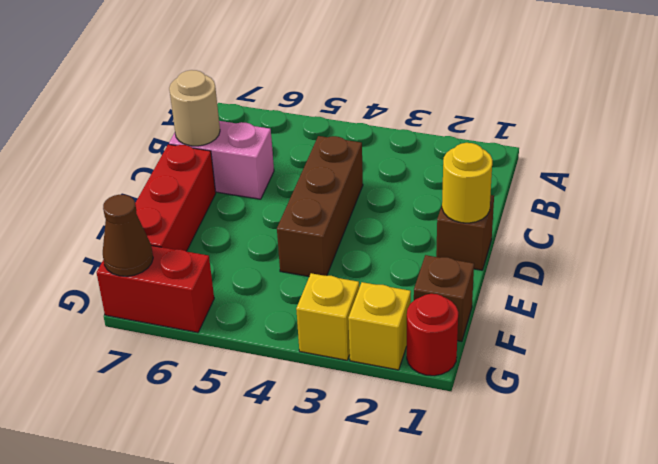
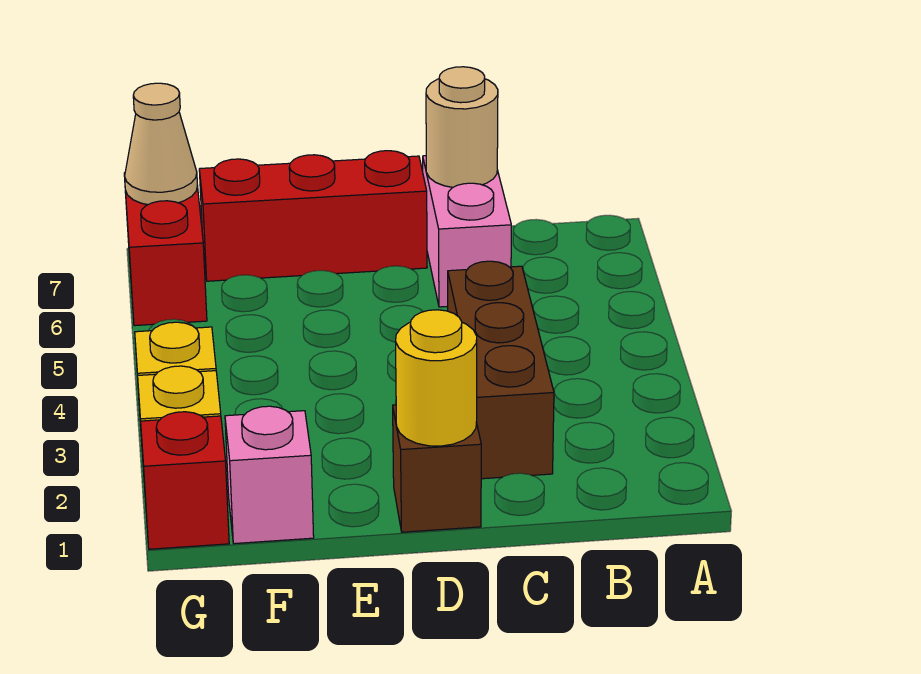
brown 1x3 brick [277,136,363,276] -> brown 1x3 brick turned to [448,261,554,479]
brown 1x1 brick [414,255,474,341] -> pink 1x1 brick [225,406,314,544]
red 1x1 round brick [407,294,458,376] -> red 1x1 brick [140,412,229,549]
brown 1x1 cone [103,195,153,276] -> tan 1x1 cone [125,83,197,205]

